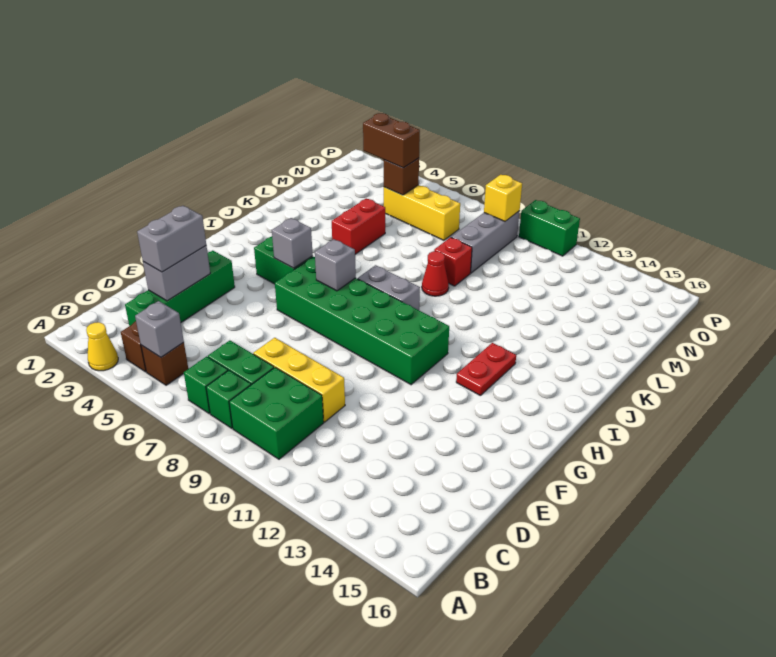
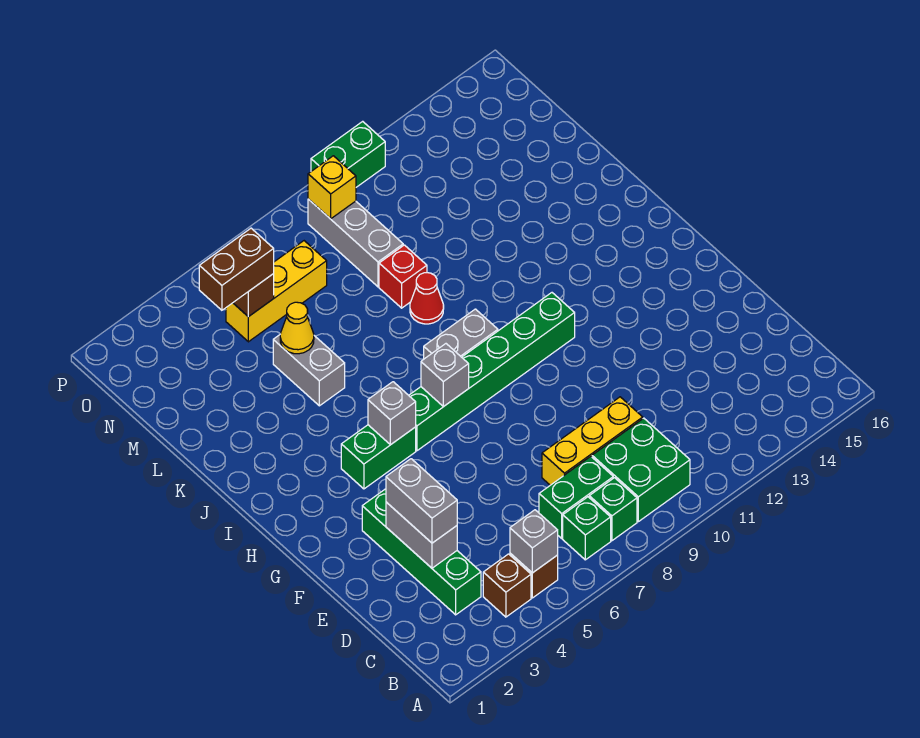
yellow 1x1 cone [86,322,118,371] -> yellow 1x1 cone moved to [280,302,314,354]
green 2x6 brick [275,257,449,385] -> green 1x6 brick [409,293,575,451]
red 1x2 plate [456,343,516,396] -> none
red 1x2 brick [332,199,385,254] -> grey 1x2 brick [273,335,345,406]

